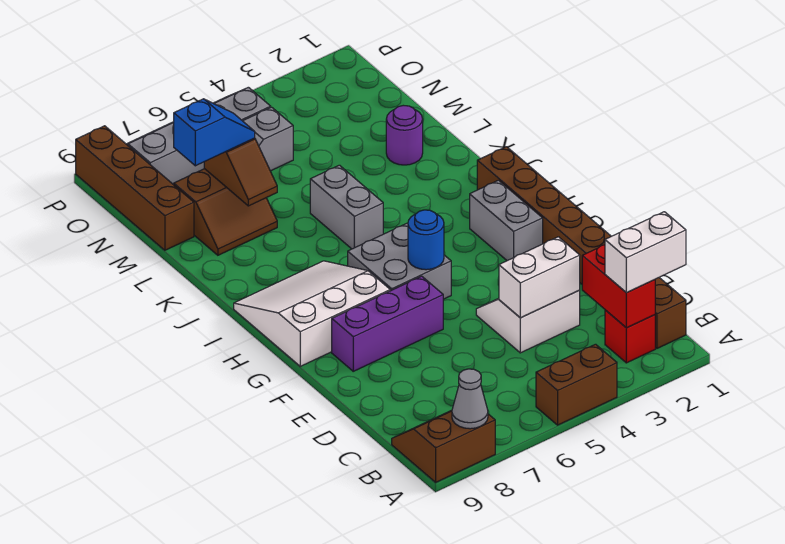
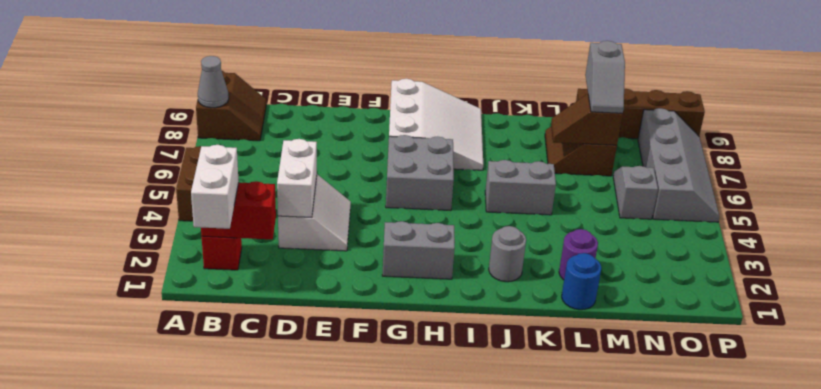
brown 1x8 brick [477,147,686,348] -> none
purple 1x3 brick [332,276,443,371] -> none
blue 1x1 round brick [408,210,444,270] -> blue 1x1 round brick moved to [562,253,601,310]
none -> grey 1x1 round brick [489,226,526,282]
blue 1x2 slope [174,99,255,166] -> grey 1x2 slope [585,41,625,113]

